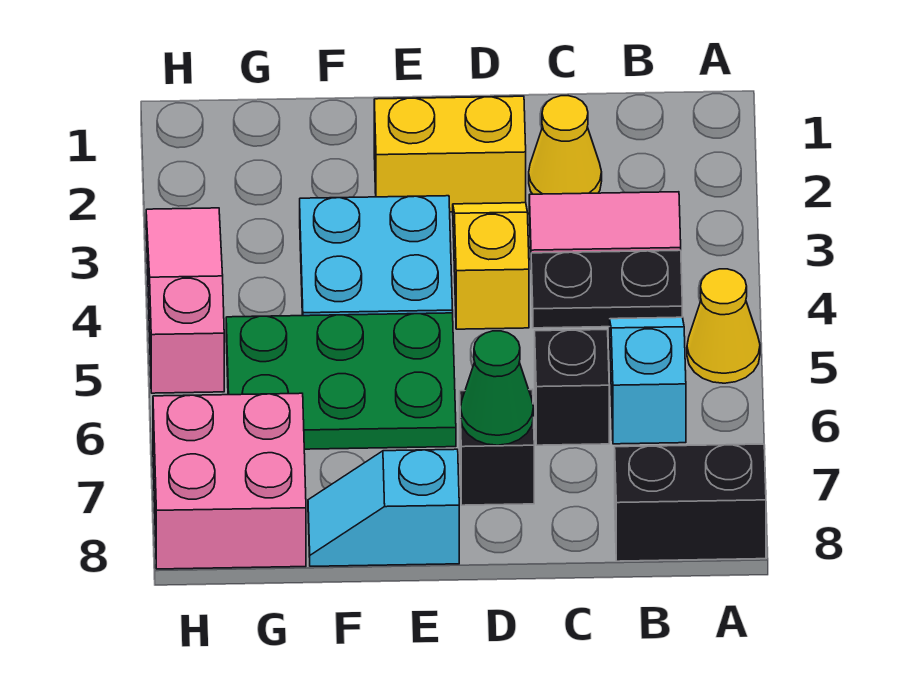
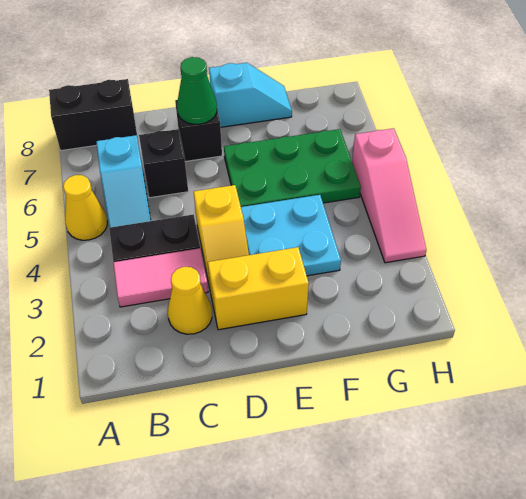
pink 2x2 brick [153,393,306,569] -> none

